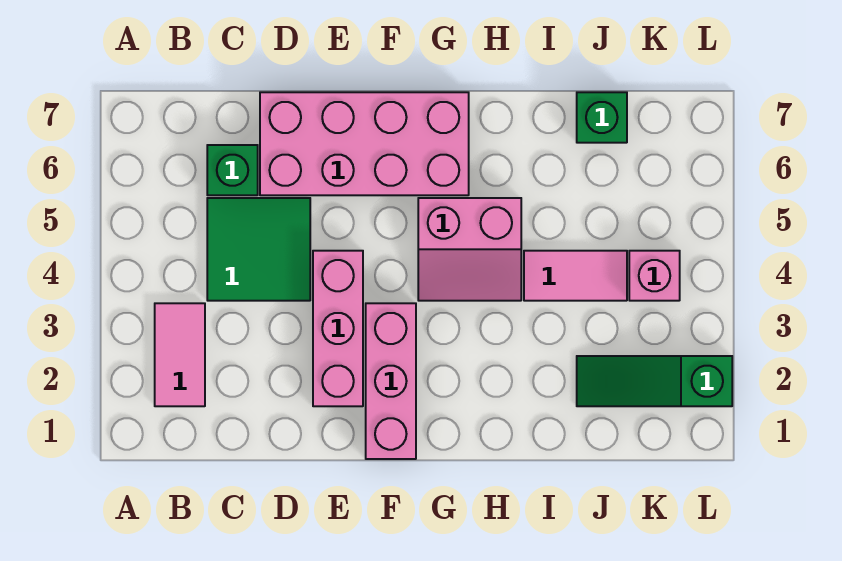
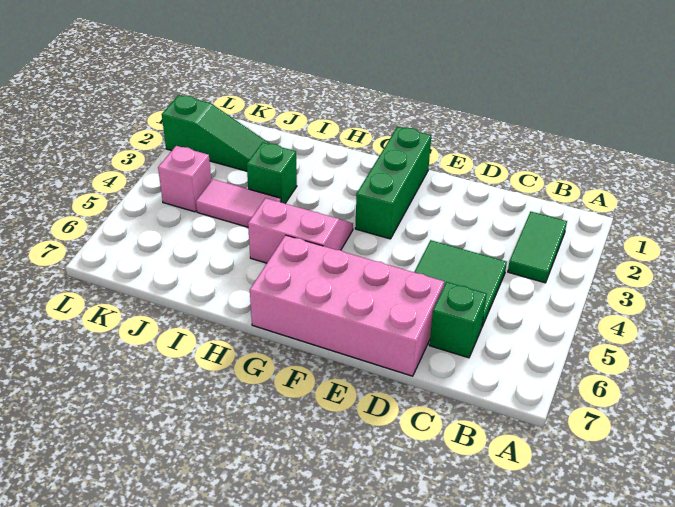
pink 1x2 tile [155,303,205,406] -> green 1x2 tile [508,212,567,283]
pink 1x3 brick [313,251,363,406] -> none
pink 1x3 brick [366,303,416,459] -> green 1x3 brick [355,127,431,239]
green 1x1 brick [577,92,627,143] -> green 1x1 brick moved to [247,142,297,203]

